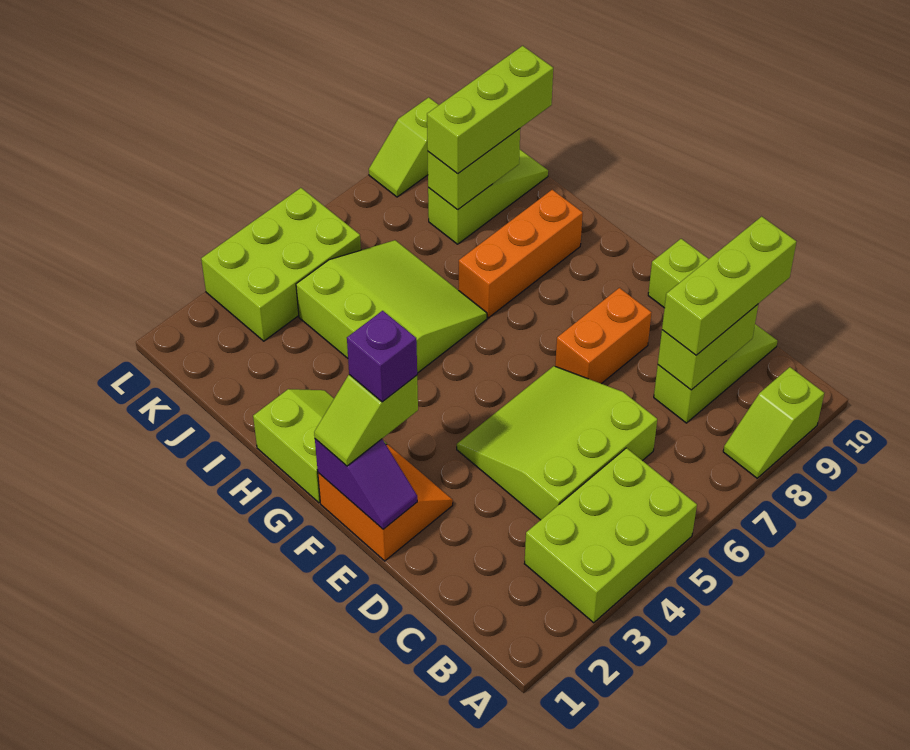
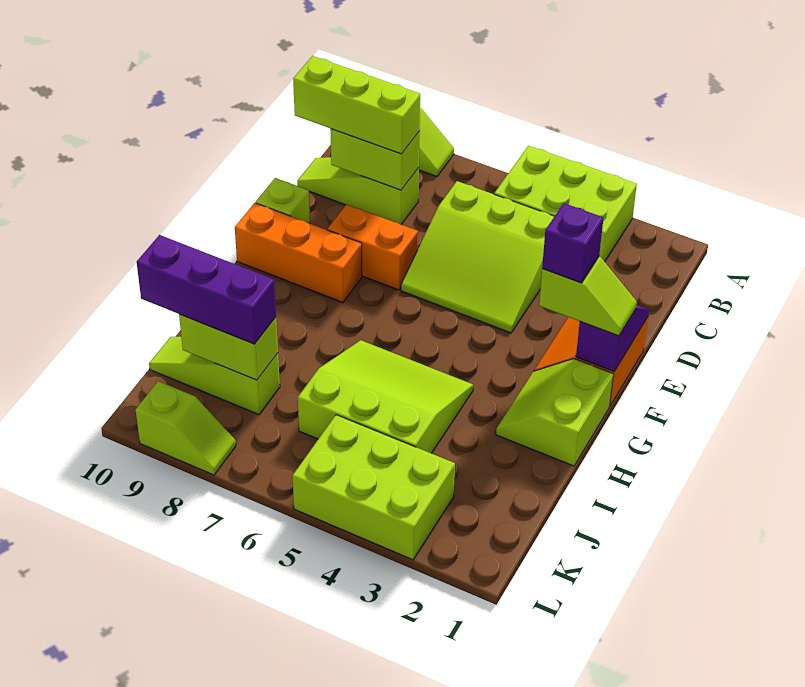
lime 3x3 slope [296,240,487,373] -> lime 3x3 slope turned to [298,340,473,453]
orange 1x3 brick [459,190,583,318] -> orange 1x3 brick moved to [235,203,362,303]
lime 1x3 brick [427,46,553,174] -> purple 1x3 brick [137,235,276,344]

